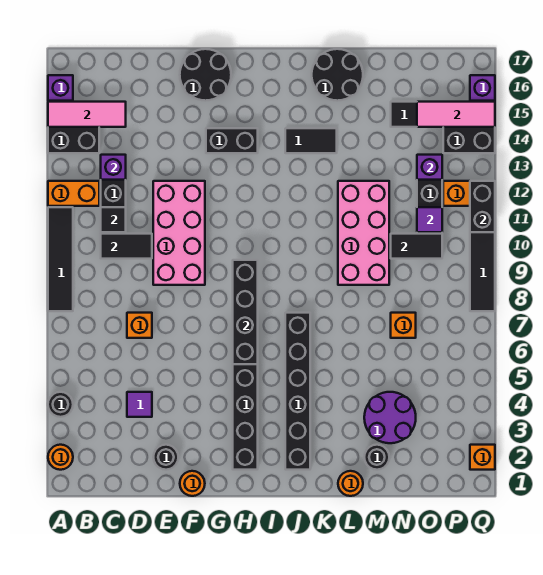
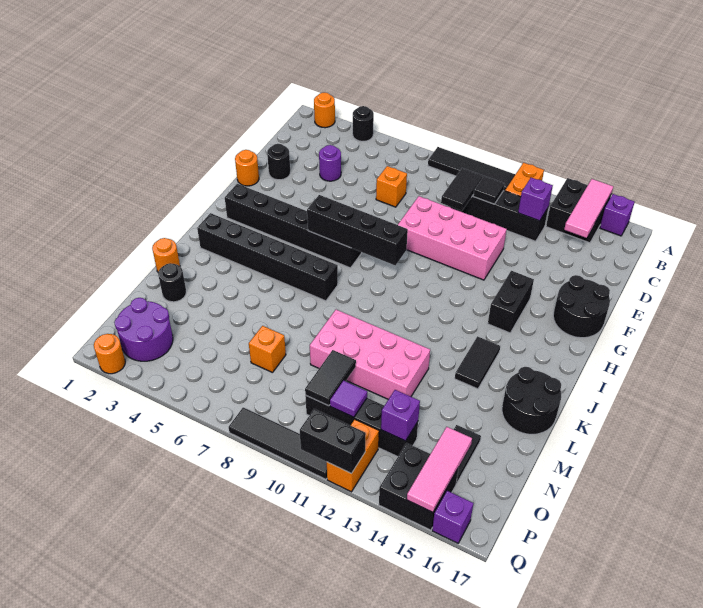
purple 1x1 tile [127,392,152,417] -> purple 1x1 round brick [319,145,341,181]
purple 2x2 round brick [364,392,416,443] -> purple 2x2 round brick moved to [114,298,173,361]
orange 1x1 brick [470,445,495,470] -> orange 1x1 round brick [94,334,125,374]

